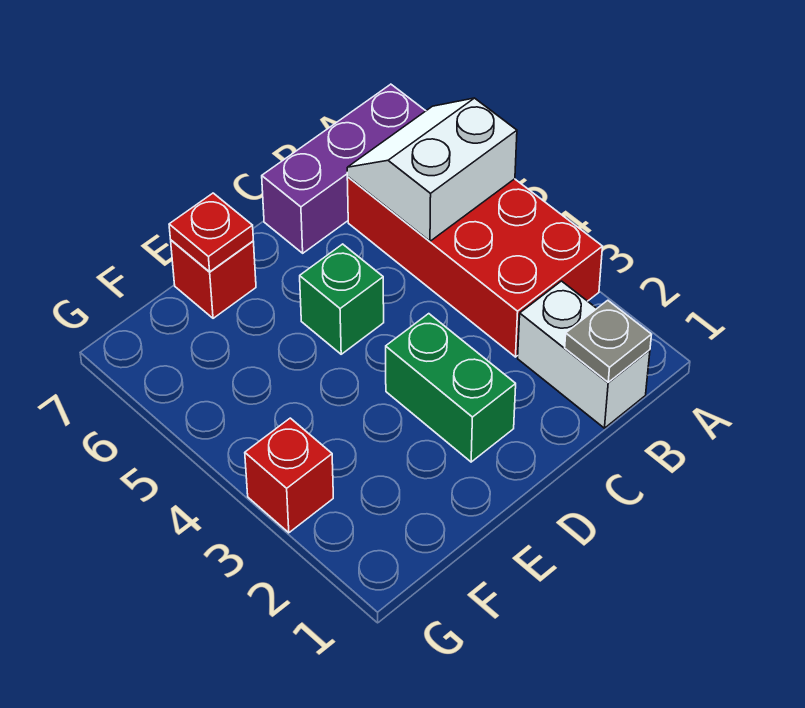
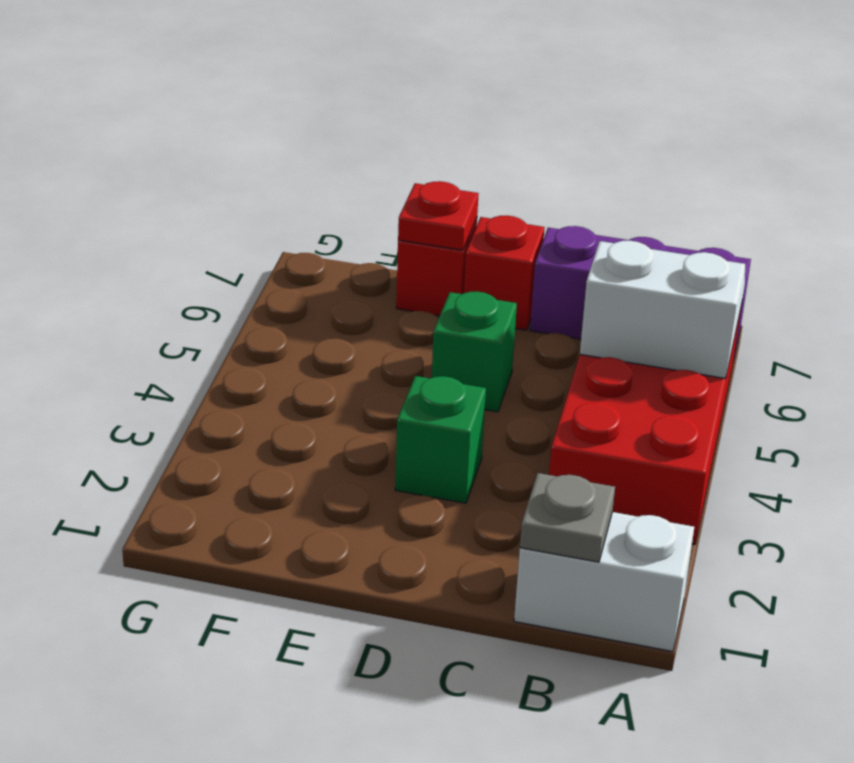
white 1x2 brick [518,281,650,428] -> white 1x2 brick turned to [514,512,694,652]
green 1x2 brick [386,314,516,462] -> green 1x1 brick [395,376,486,503]
red 1x1 brick [245,418,333,533] -> red 1x1 brick moved to [464,216,544,330]

